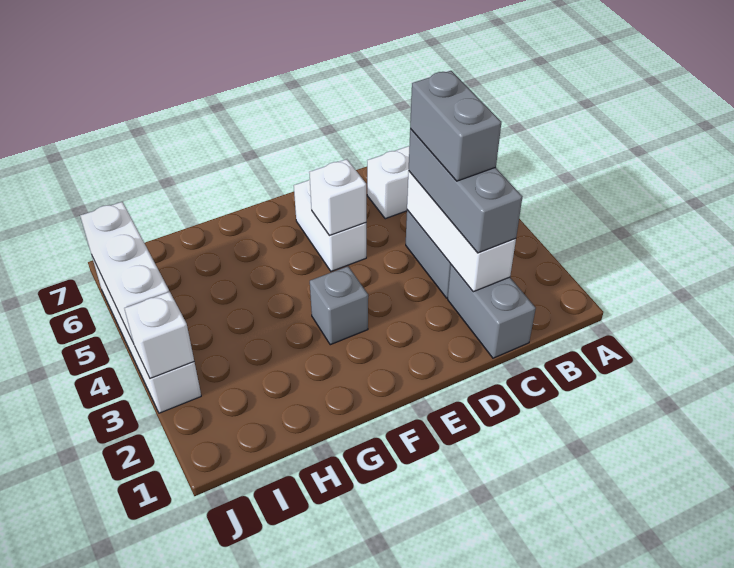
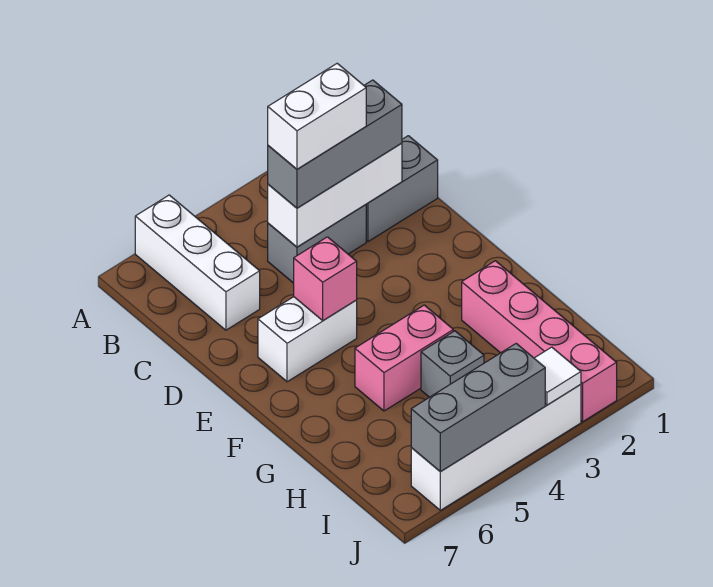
grey 1x2 brick [410,71,501,181] -> white 1x2 brick [268,63,366,169]
white 1x1 brick [309,159,366,235] -> pink 1x1 brick [294,237,357,321]
grey 1x1 brick [310,266,368,345] -> grey 1x1 brick moved to [421,331,484,397]
none -> pink 1x4 brick [462,261,617,421]
none -> pink 1x2 brick [355,305,453,411]
white 1x1 brick [124,292,194,379] -> white 1x1 tile [534,347,581,405]
white 1x3 brick [80,202,169,344] -> grey 1x3 brick [411,344,545,471]

